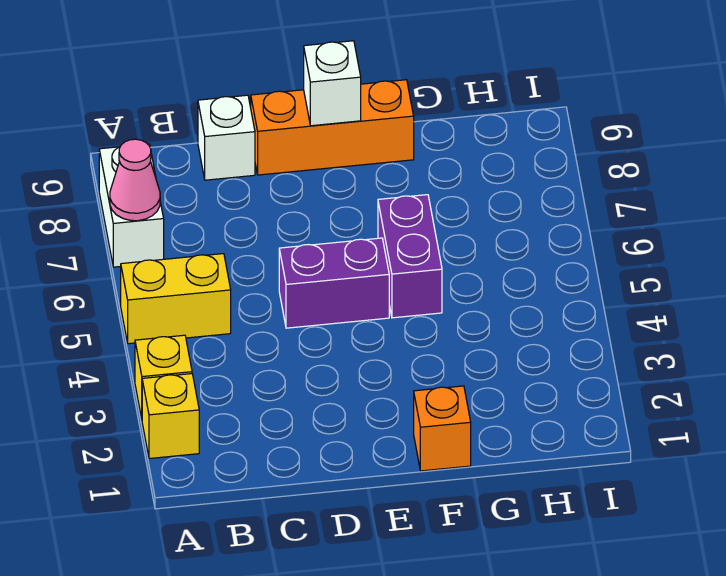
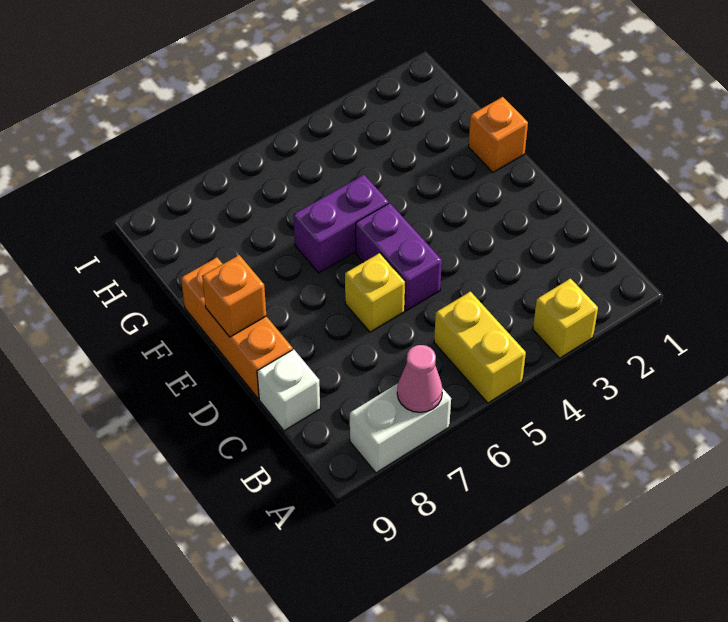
yellow 1x1 brick [142,374,199,459] -> yellow 1x1 brick moved to [345,253,405,332]
white 1x1 brick [304,41,361,126] -> orange 1x1 brick [202,255,266,337]

